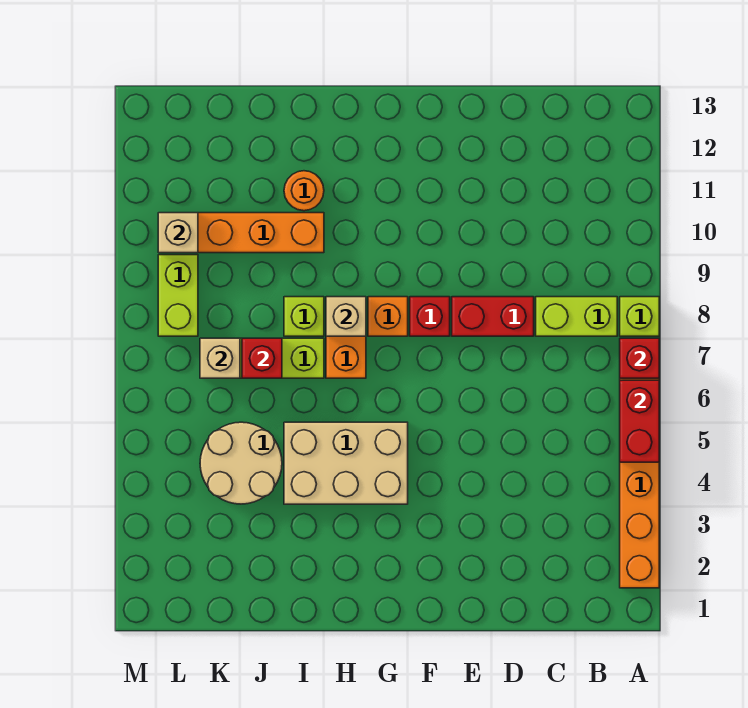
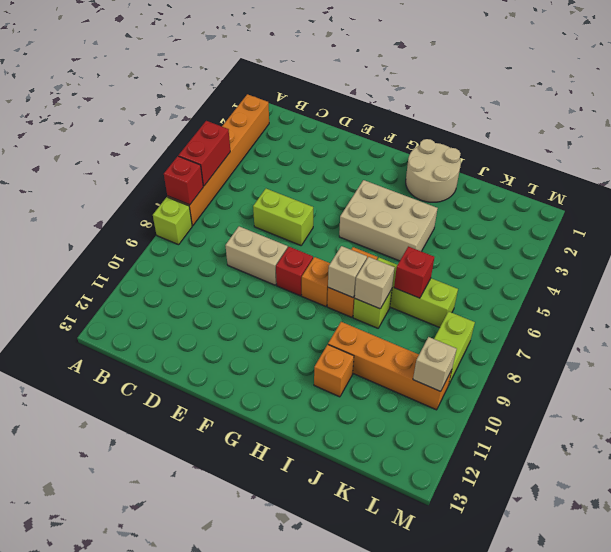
lime 1x2 brick [536,297,617,336] -> lime 1x2 brick moved to [253,189,313,245]
red 1x2 brick [452,297,534,336] -> tan 1x2 brick [225,226,288,285]
orange 1x1 round brick [284,171,324,211] -> orange 1x1 brick [314,345,354,397]
tan 2x2 round brick [200,422,282,504] -> tan 2x2 round brick moved to [406,139,461,202]
tan 1x1 brick [200,338,240,378] -> tan 1x1 brick moved to [355,257,395,309]

